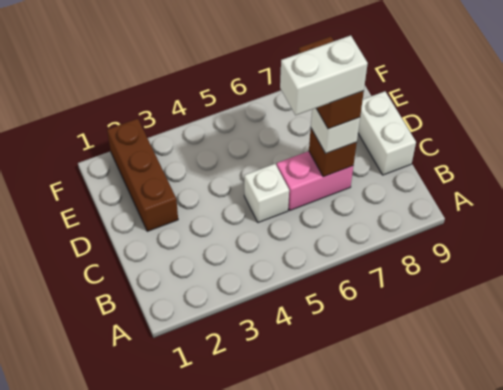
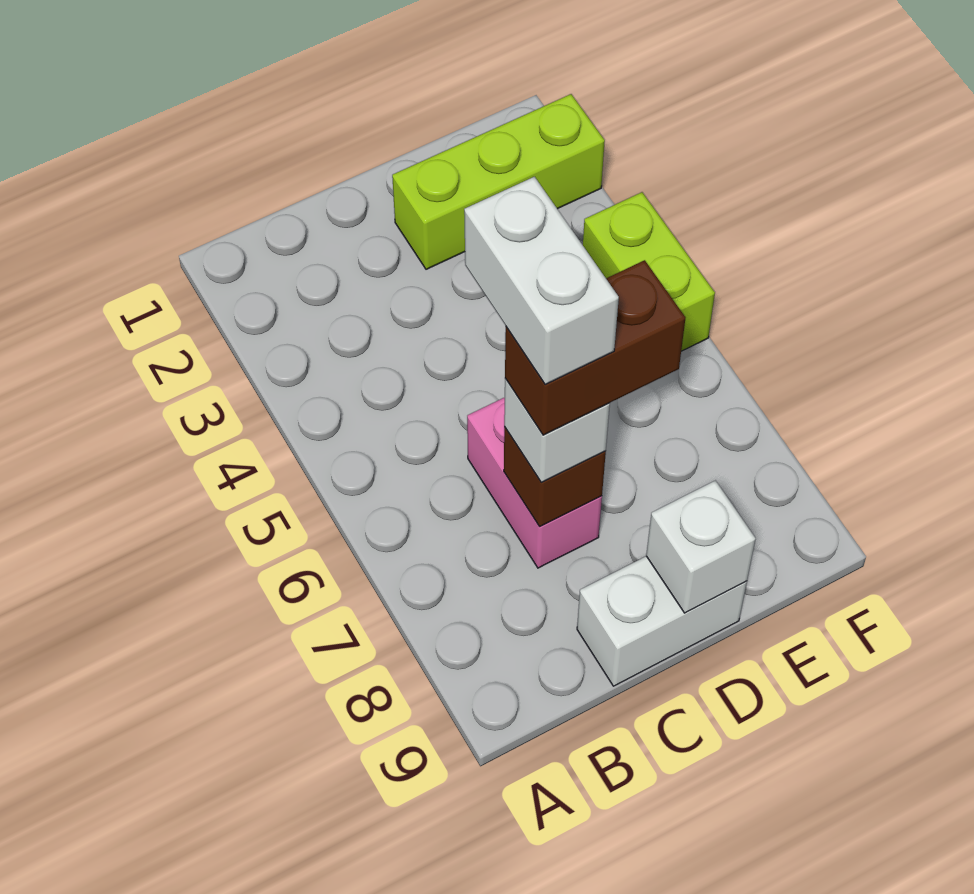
white 1x1 brick [244,164,289,223] -> white 1x1 brick moved to [646,481,756,613]
brown 1x3 brick [107,119,178,231] -> lime 1x3 brick [392,94,605,269]
none -> lime 1x2 brick [583,192,715,351]

